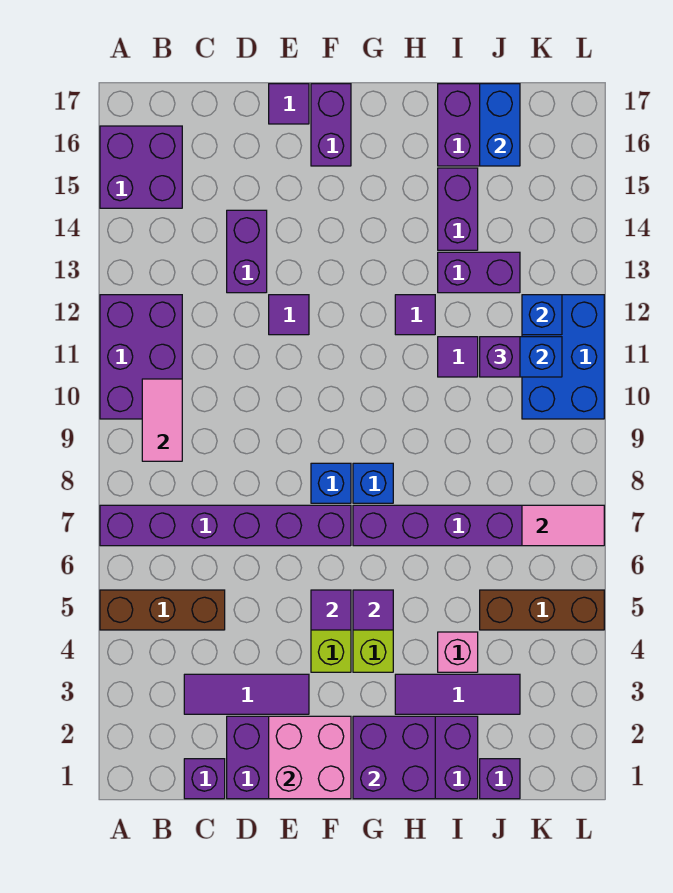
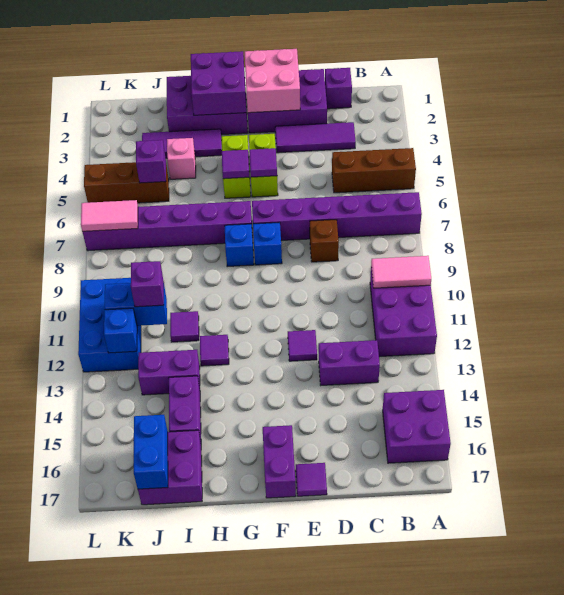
pink 1x2 tile [142,379,182,461] -> pink 1x2 tile turned to [371,256,431,288]
none -> brown 1x1 brick [310,220,339,262]
purple 1x2 brick [227,210,267,293] -> purple 1x2 brick turned to [319,340,380,385]
purple 1x1 brick [480,759,520,799] -> purple 1x1 brick moved to [136,140,166,183]

